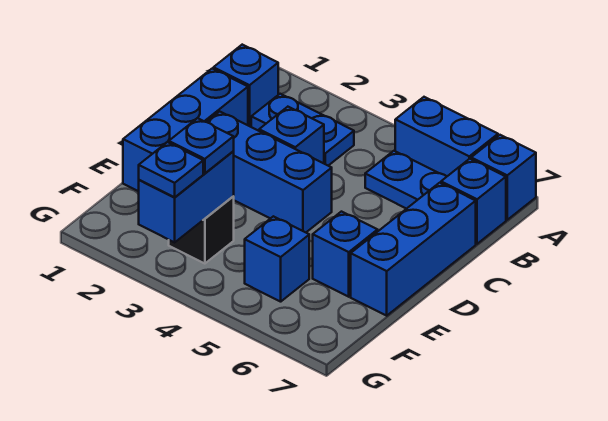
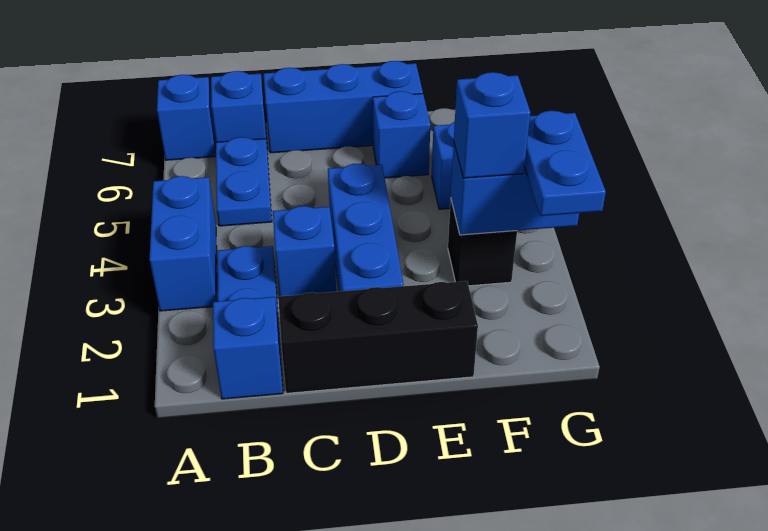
blue 1x2 brick [395,97,498,176] -> blue 1x2 brick moved to [149,176,217,311]
blue 1x3 brick [123,69,248,191] -> black 1x3 brick [278,281,478,393]
blue 1x1 plate [169,118,234,173] -> blue 1x1 brick [454,72,530,178]
blue 1x1 plate [139,142,203,197] -> blue 1x2 plate [524,111,606,216]

